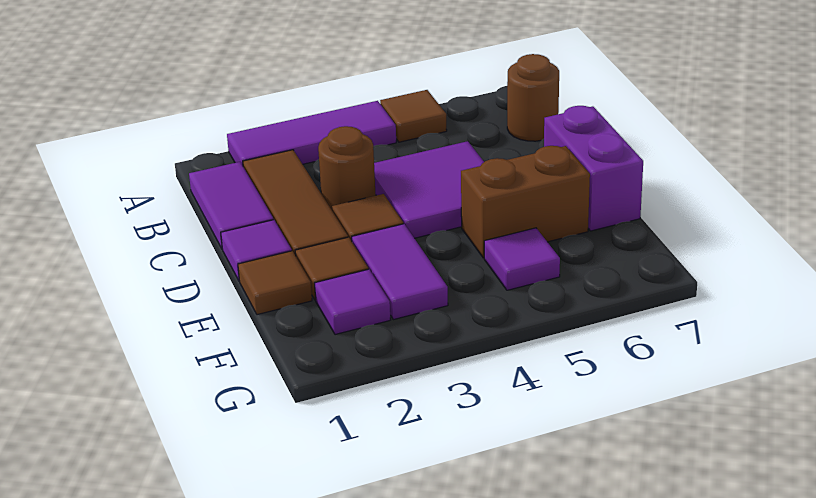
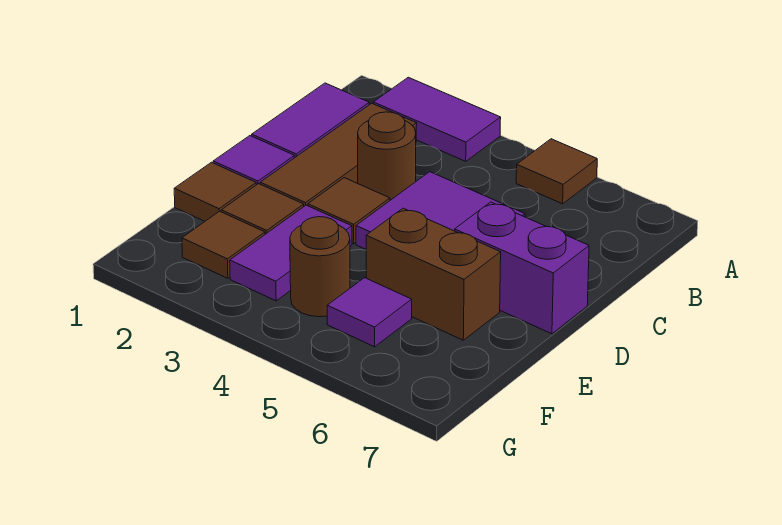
purple 1x3 tile [227,101,396,166] -> purple 1x2 tile [373,77,501,161]
brown 1x1 round brick [507,54,559,141] -> brown 1x1 round brick moved to [290,217,350,317]
purple 1x2 brick [544,106,643,231] -> purple 1x2 brick turned to [455,202,589,334]
purple 1x1 tile [315,269,390,335] -> brown 1x1 tile [182,211,265,278]

